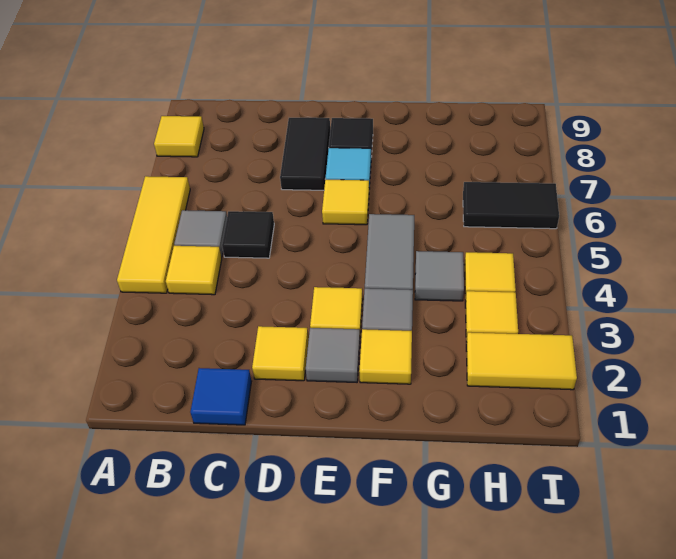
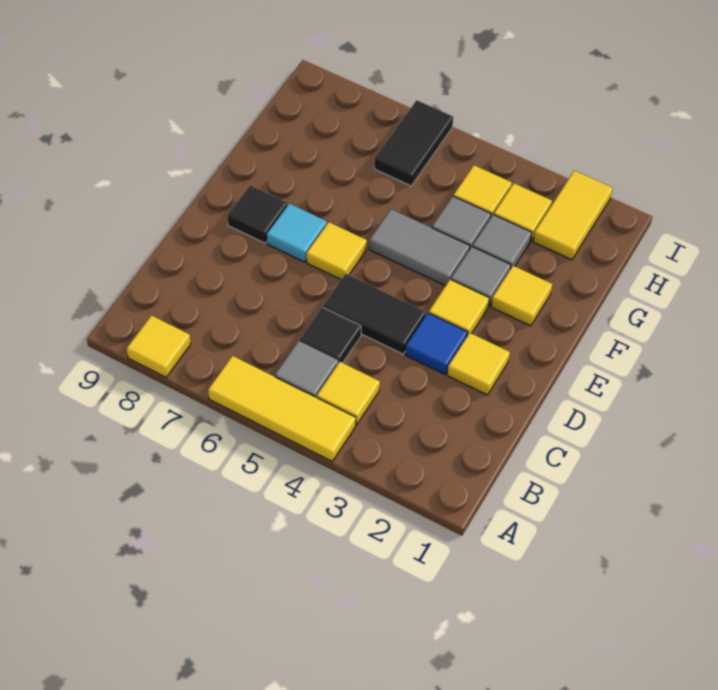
blue 1x1 tile [190,368,252,425] -> blue 1x1 tile moved to [405,313,468,374]
black 1x2 tile [280,118,330,190] -> black 1x2 tile moved to [323,274,426,354]
grey 1x1 tile [306,328,360,382] -> grey 1x1 tile moved to [473,215,532,269]

